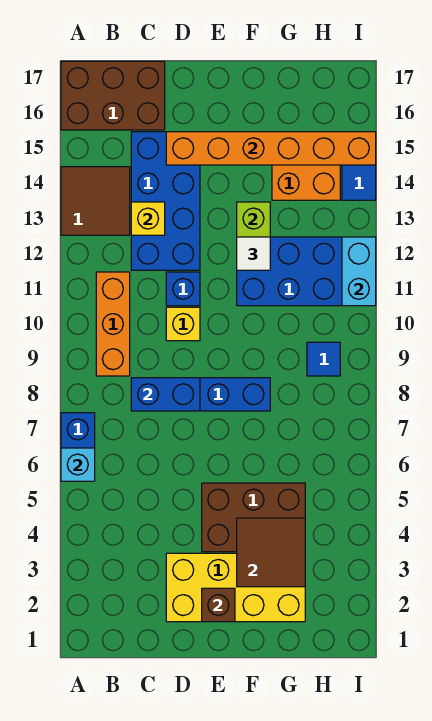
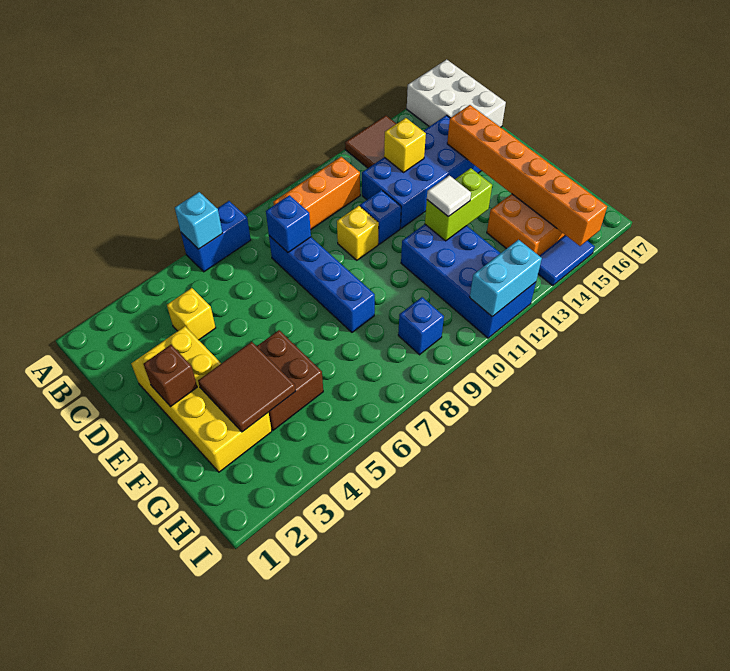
brown 2x3 brick [61,61,165,130] -> white 2x3 brick [407,59,506,127]
none -> yellow 1x1 brick [167,288,216,340]
blue 1x2 brick [131,378,200,411] -> blue 1x1 brick [266,195,311,252]
brown 2x3 brick [202,483,305,552] -> brown 2x2 brick [257,330,323,430]
blue 1x1 tile [307,342,340,376] -> blue 1x1 brick [398,297,444,355]

